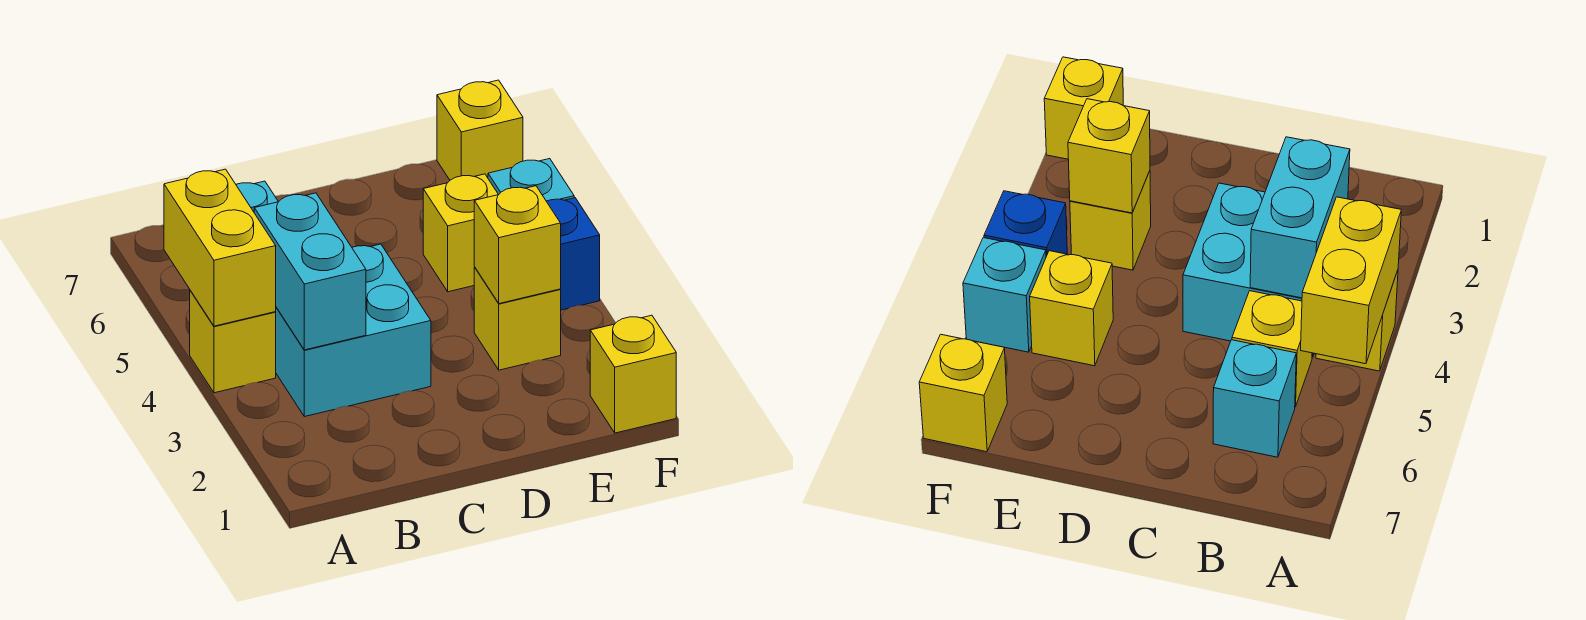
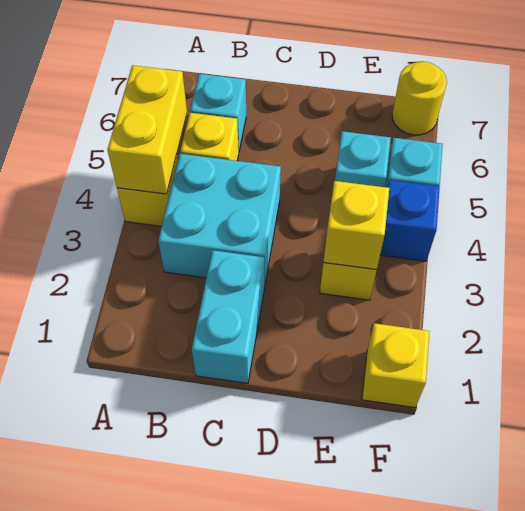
cyan 1x2 brick [254,193,366,350] -> cyan 1x2 brick moved to [192,250,265,383]
yellow 1x1 brick [423,174,498,292] -> cyan 1x1 brick [335,131,391,187]
yellow 1x1 brick [437,80,523,180] -> yellow 1x1 round brick [392,62,447,135]

